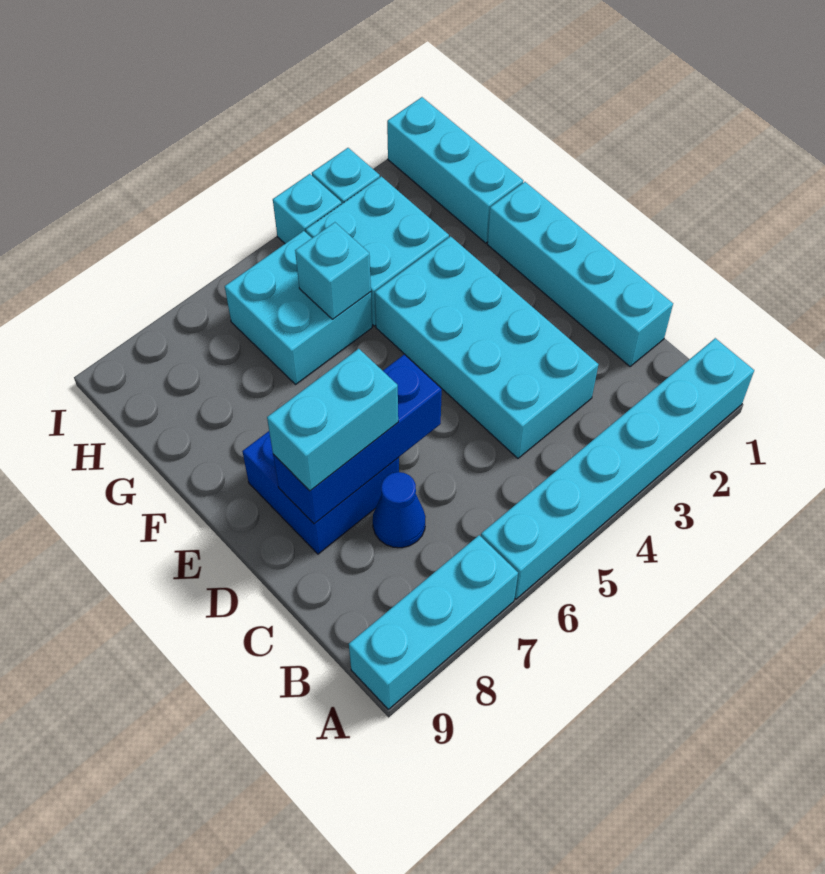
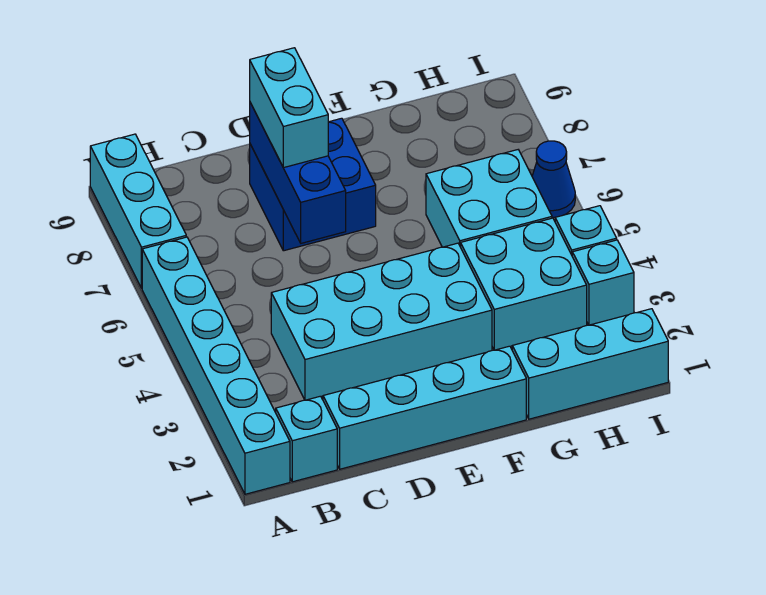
blue 1x1 cone [373,472,426,548] -> blue 1x1 cone moved to [532,141,575,218]
cyan 1x1 brick [295,222,371,319] -> cyan 1x1 brick moved to [276,396,337,482]

